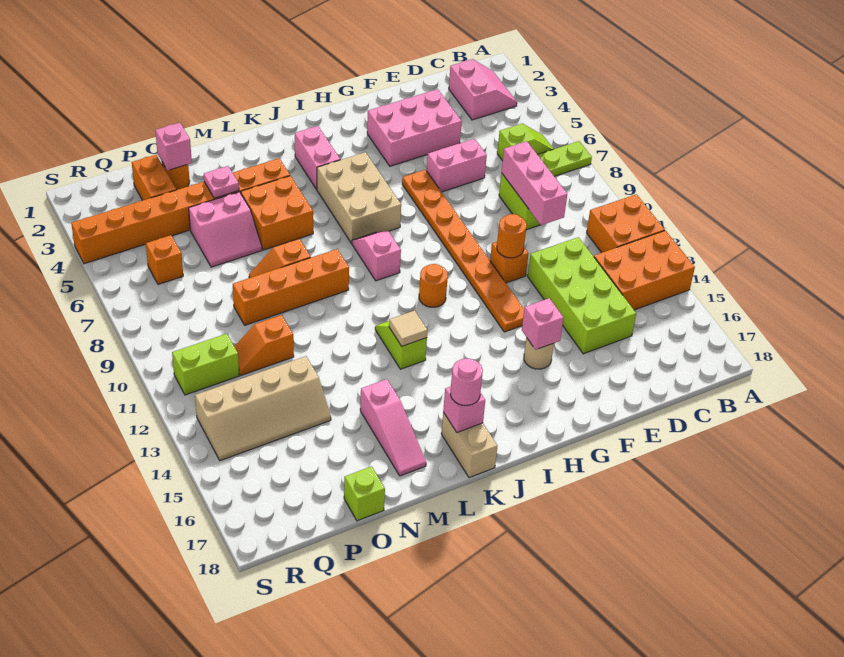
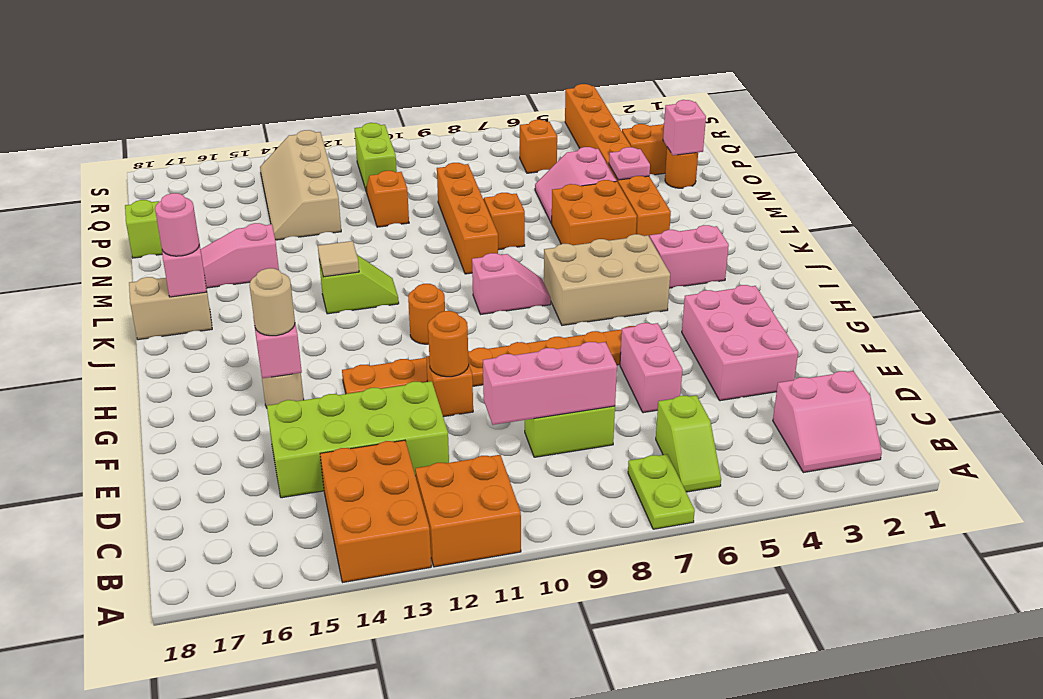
none -> tan 1x1 round brick [250,268,295,336]

